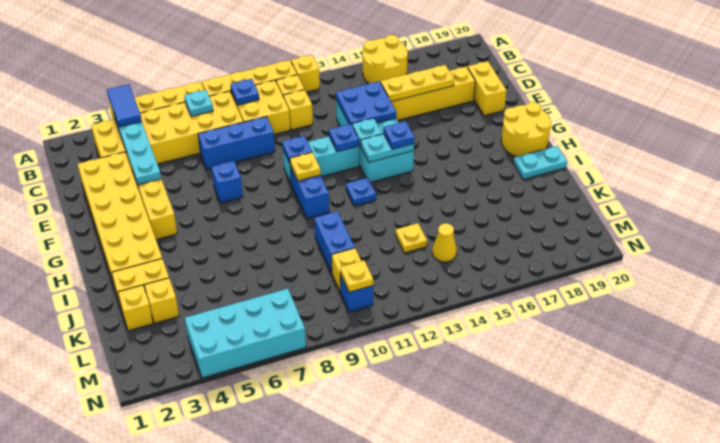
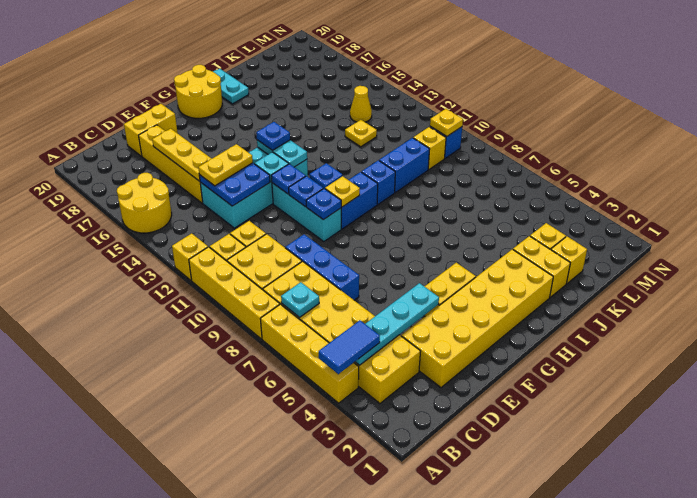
blue 1x1 plate [230,79,259,105] -> blue 1x1 plate moved to [289,176,323,207]
none -> yellow 1x2 plate [198,144,253,186]
blue 1x1 brick [211,161,243,203] -> blue 1x1 brick moved to [362,160,395,204]
cyan 2x4 brick [185,289,306,378] -> none

